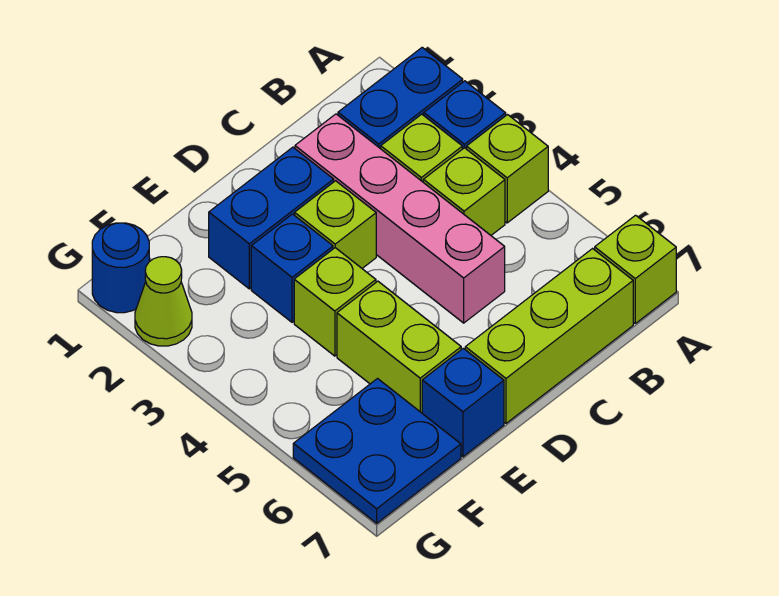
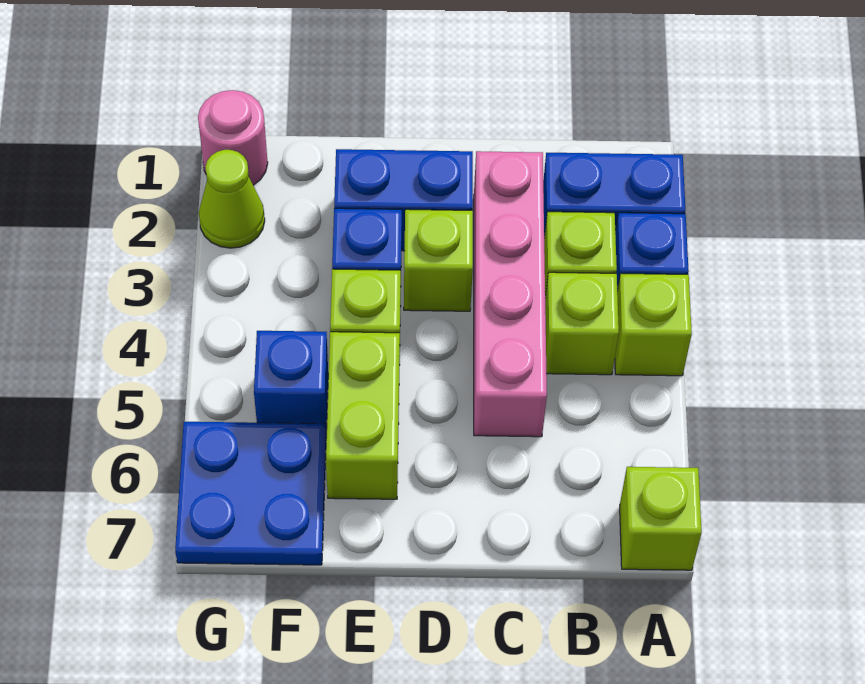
lime 1x3 brick [465,249,633,423] -> none
blue 1x1 brick [422,348,504,457] -> blue 1x1 brick moved to [254,331,328,430]
blue 1x1 round brick [92,223,149,313] -> pink 1x1 round brick [198,90,268,185]

